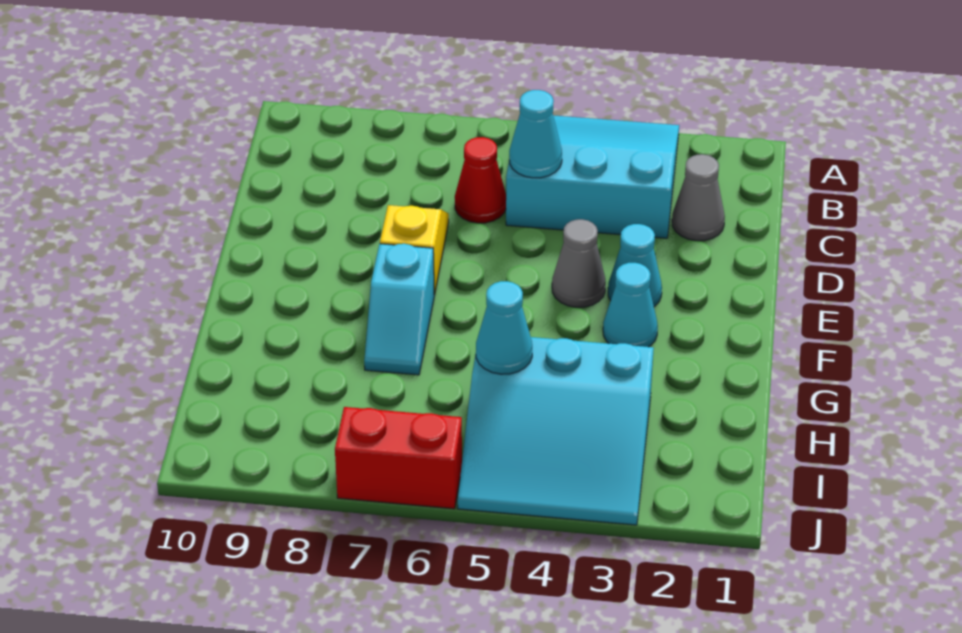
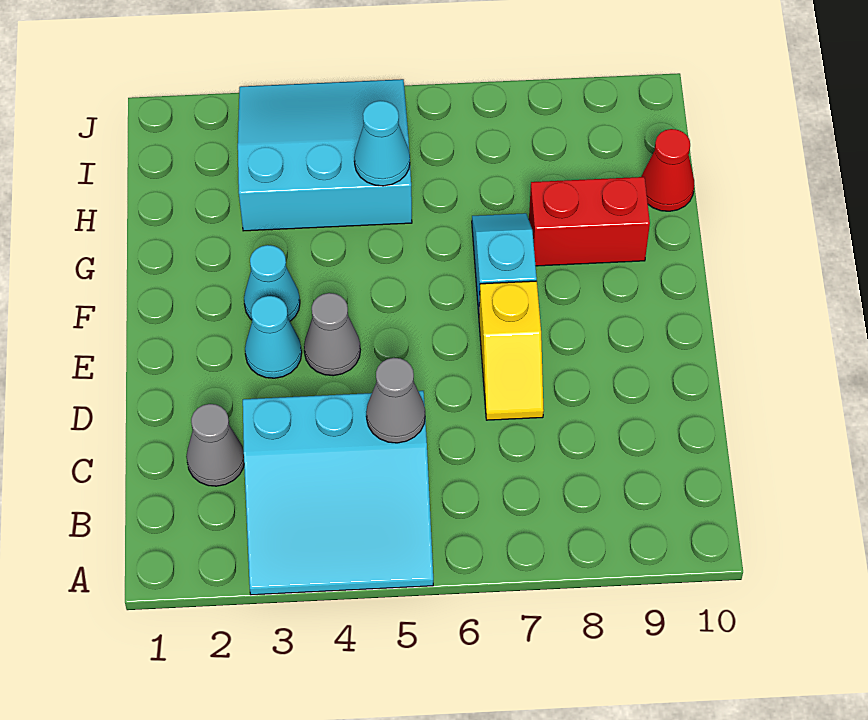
cyan 1x1 cone [509,90,562,178] -> grey 1x1 cone [366,358,425,443]
red 1x1 cone [455,137,506,223] -> red 1x1 cone moved to [641,129,694,211]
red 1x2 brick [335,407,462,509] -> red 1x2 brick moved to [529,177,650,266]

